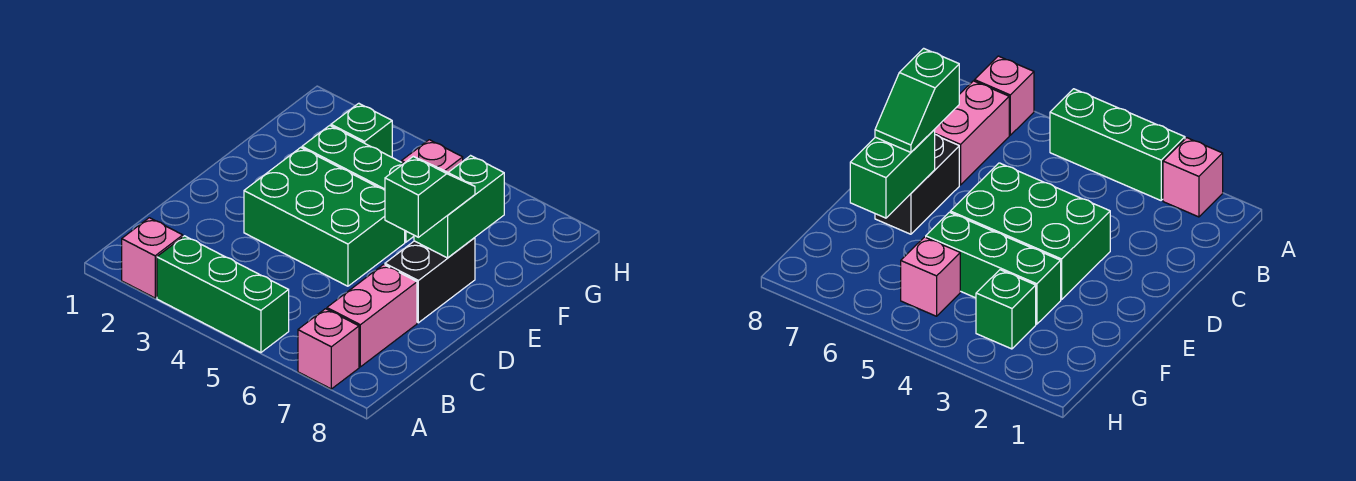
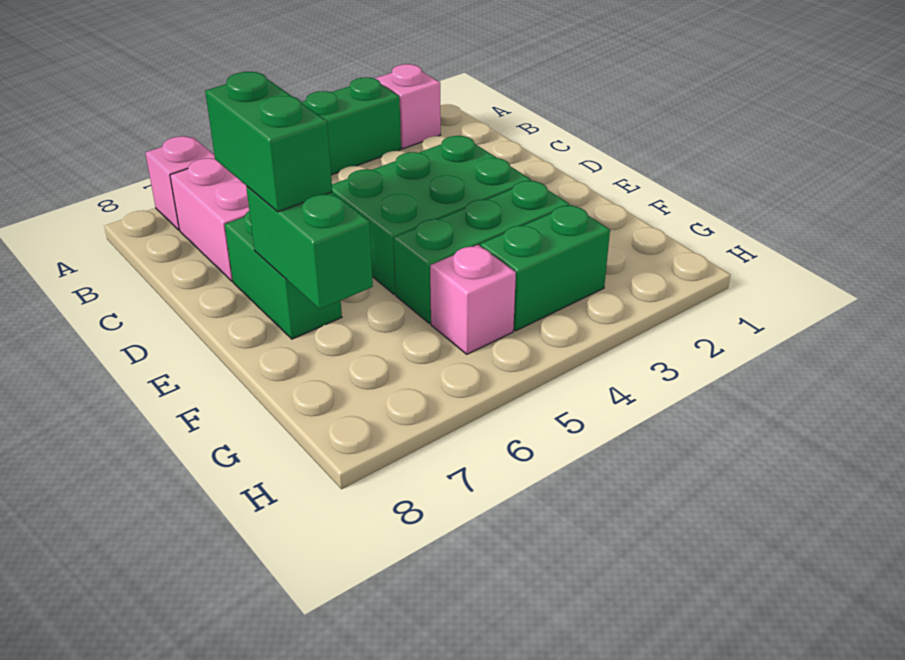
black 1x2 brick [385,238,475,323] -> green 1x2 brick [225,211,342,339]
green 1x2 slope [385,156,475,237] -> green 1x2 brick [205,72,332,212]
green 1x1 brick [331,103,392,157] -> green 1x2 brick [480,205,610,331]

